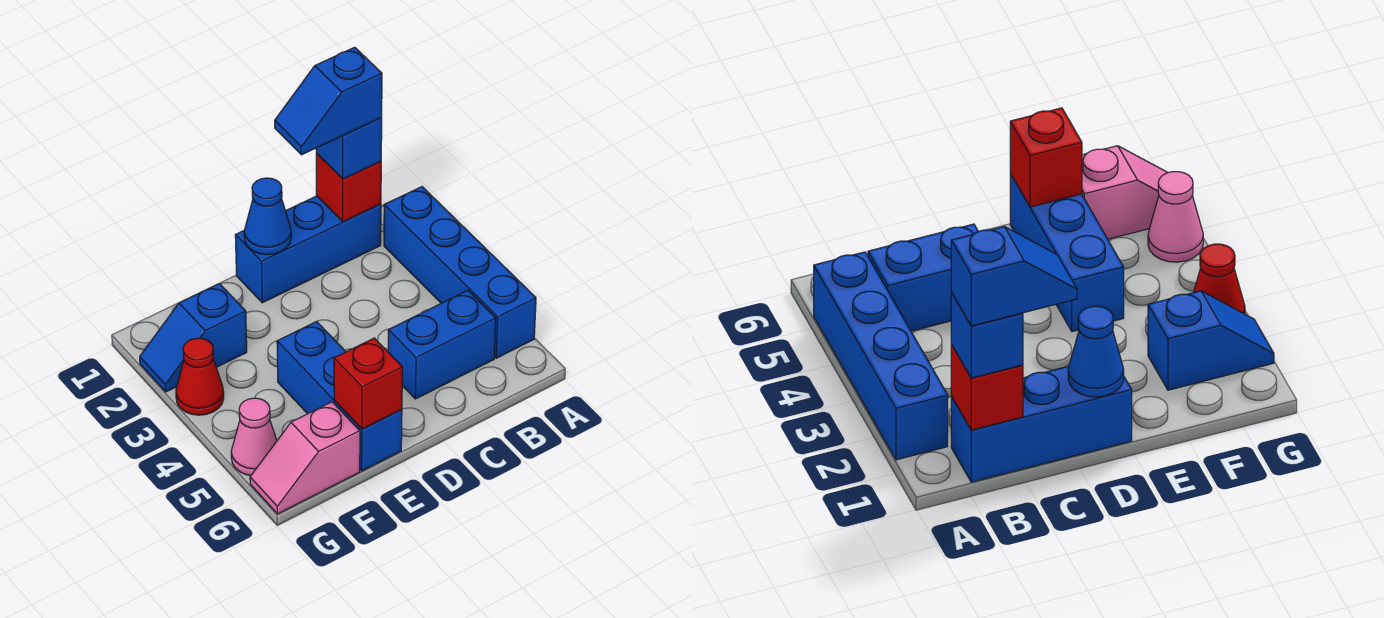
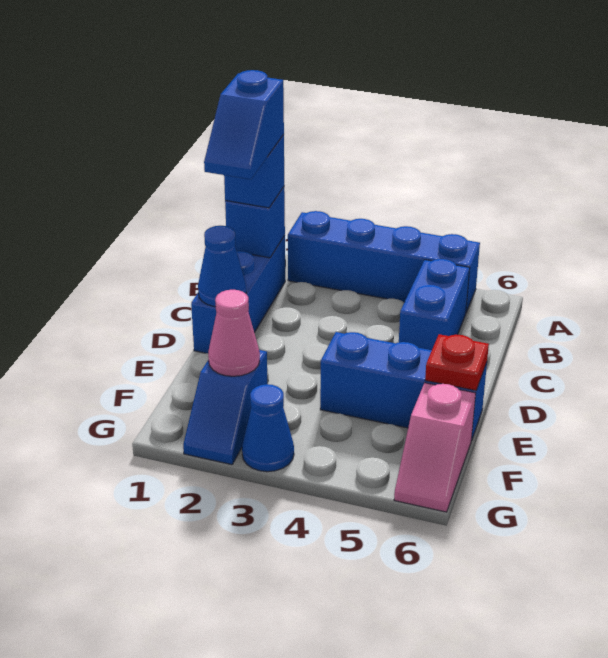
red 1x1 brick [316,153,381,222] -> blue 1x1 brick [225,187,285,258]
red 1x1 brick [334,338,402,429] -> red 1x1 plate [425,334,489,391]
red 1x1 cone [176,338,224,415] -> blue 1x1 cone [242,384,294,472]
pink 1x1 cone [231,398,277,475] -> pink 1x1 cone moved to [208,290,260,376]

